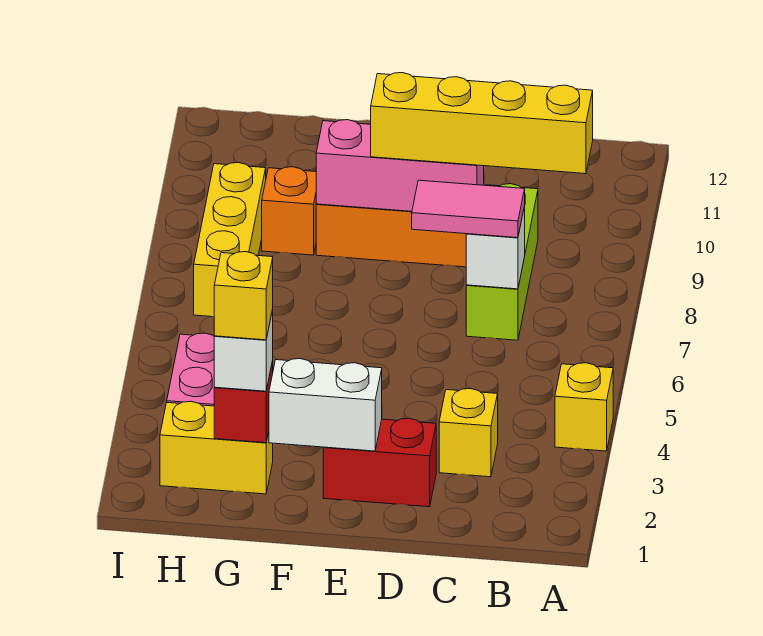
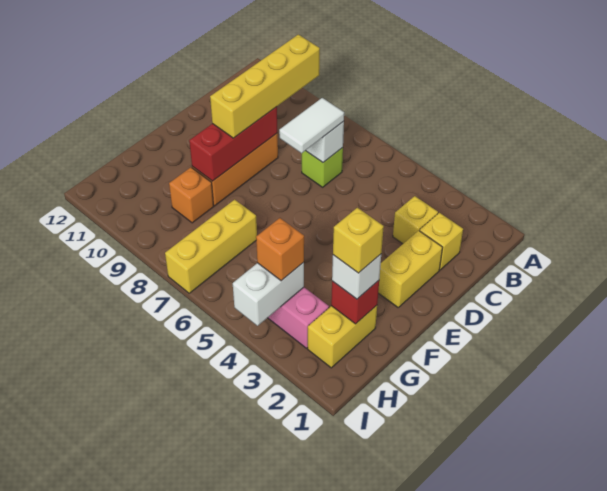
yellow 1x1 brick [555,363,613,451] -> yellow 1x1 brick moved to [420,213,463,270]
lime 1x3 brick [466,184,538,340] -> lime 1x1 brick [302,148,343,187]
pink 1x2 tile [412,180,525,238] -> white 1x2 tile [279,98,344,153]
red 1x2 brick [323,418,436,507] -> yellow 1x2 brick [378,231,443,307]
pink 1x3 brick [316,120,484,211] -> red 1x3 brick [189,107,277,181]
white 1x2 brick [269,359,382,451] -> white 1x2 brick moved to [233,262,304,326]
none -> orange 1x1 brick [256,218,304,281]
yellow 1x3 brick [194,163,266,317] -> yellow 1x3 brick turned to [165,200,257,293]

